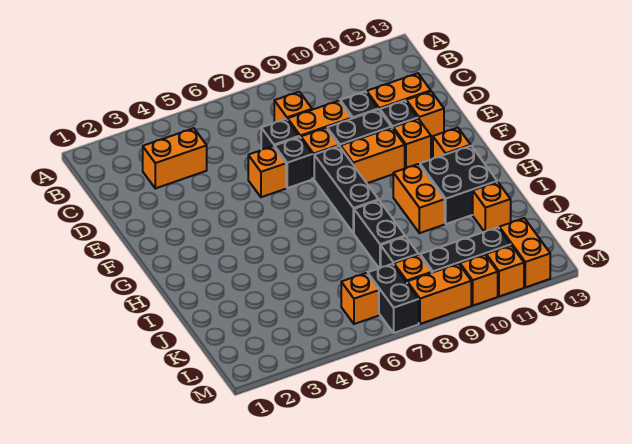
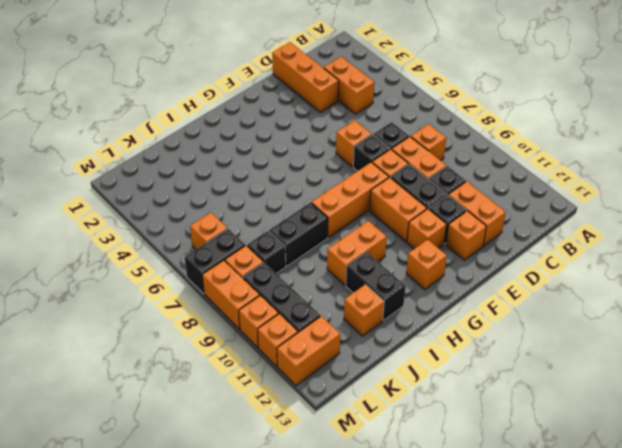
none -> orange 1x3 brick [272,42,339,112]
black 1x3 brick [314,146,379,233] -> orange 1x3 brick [311,162,389,237]
black 2x2 brick [420,146,497,224] -> black 1x2 brick [346,252,405,320]

